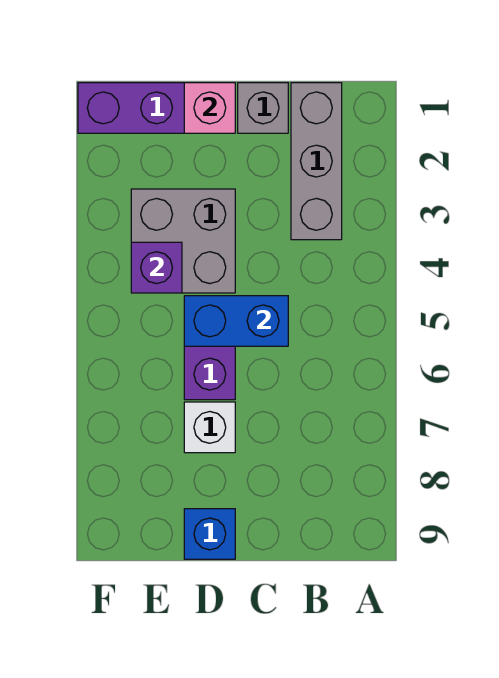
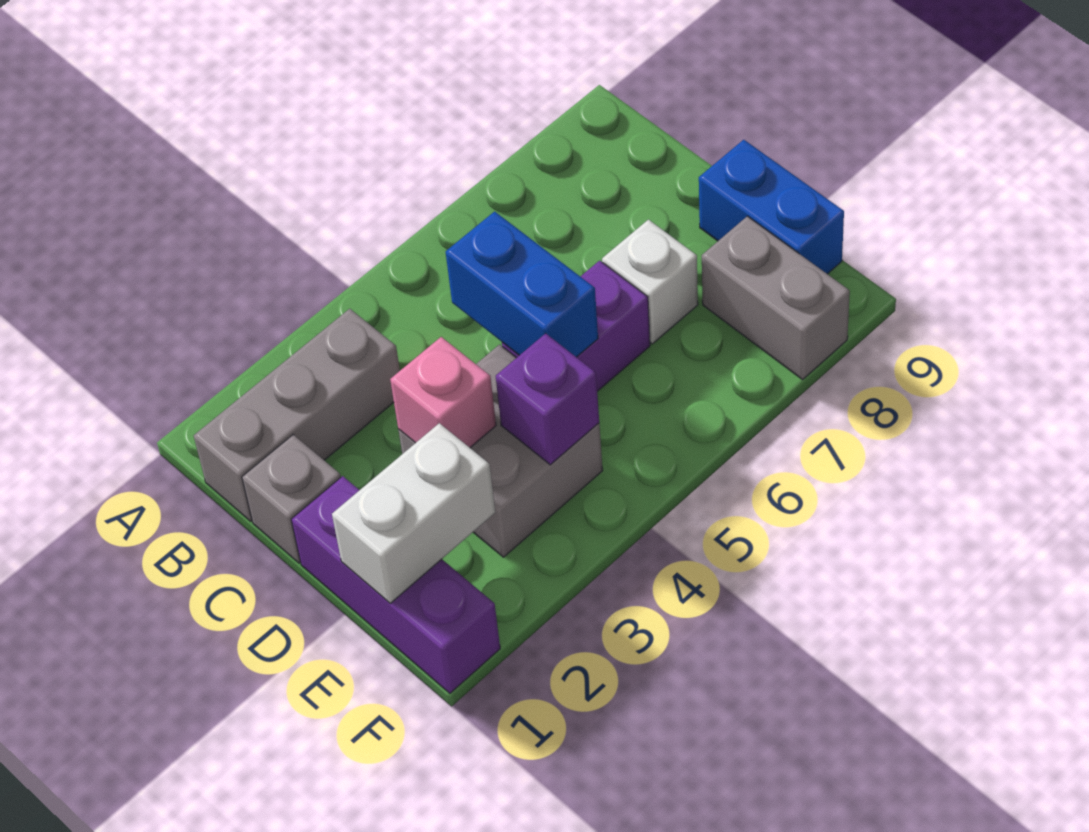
pink 1x1 brick [184,83,235,133] -> pink 1x1 brick moved to [390,337,496,448]
blue 1x1 brick [184,509,235,559] -> blue 1x2 brick [699,140,844,274]
none -> white 1x2 brick [332,423,495,603]
none -> grey 1x2 brick [702,216,850,380]

